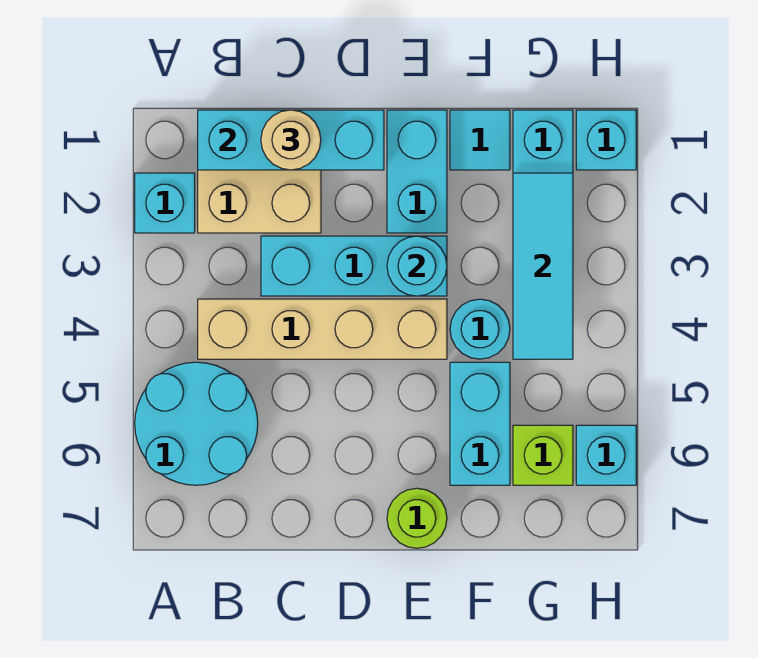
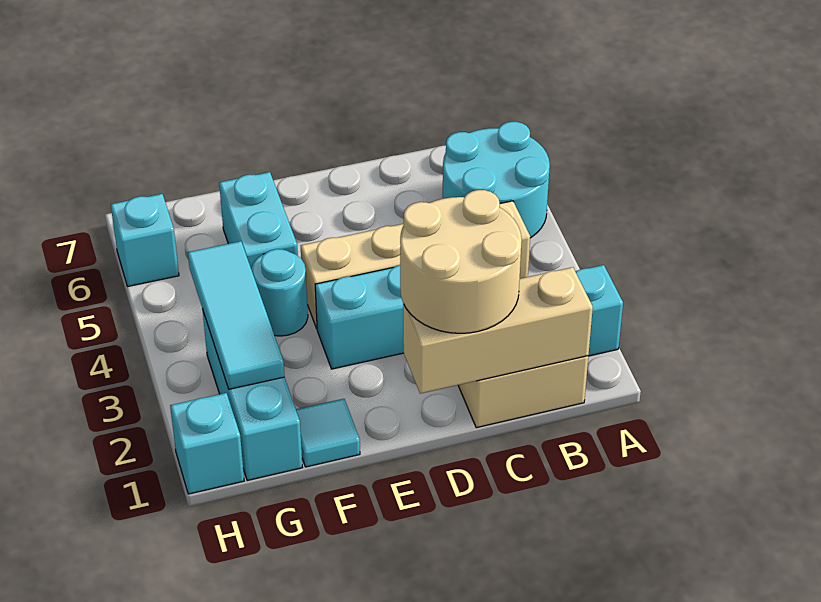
cyan 1x3 brick [198,110,384,170] -> tan 1x3 brick [403,267,593,394]
tan 1x1 round brick [261,110,321,170] -> tan 2x2 round brick [400,190,522,333]
cyan 1x2 brick [387,110,447,233] -> none
cyan 1x1 round brick [387,236,447,296] -> none
lime 1x1 round brick [387,488,447,548] -> none
lime 1x1 brick [513,425,573,485] -> none

